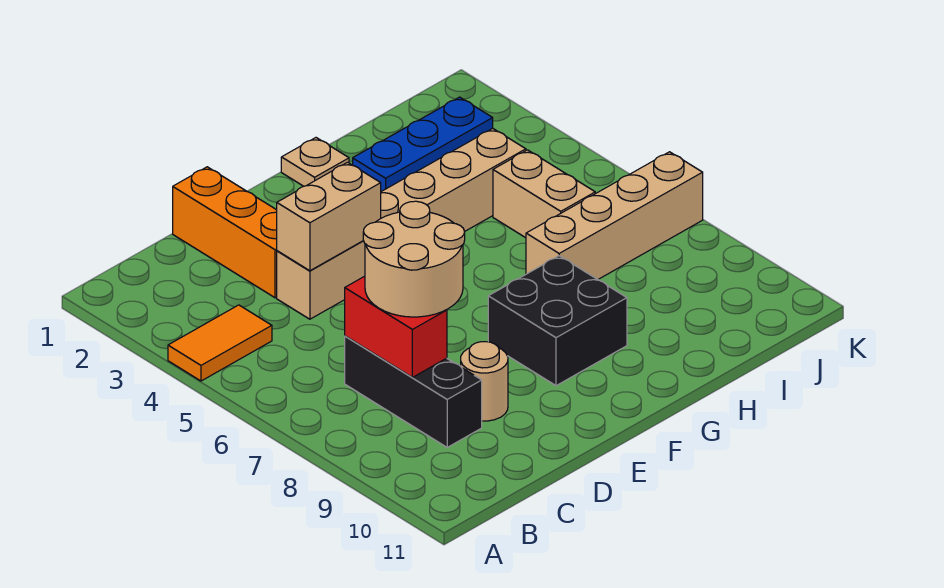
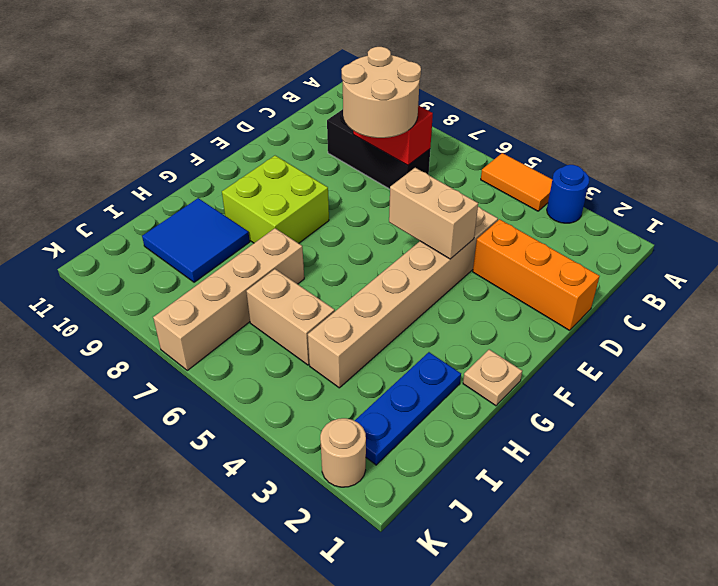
none -> blue 1x1 round brick [547,165,589,223]
orange 1x2 tile [168,305,272,381] -> orange 1x2 tile turned to [481,153,552,211]
tan 1x2 brick [277,162,381,271] -> tan 1x2 brick turned to [389,168,478,259]
tan 1x1 round brick [461,342,508,421] -> tan 1x1 round brick moved to [320,418,366,487]
black 2x2 brick [488,256,627,386] -> lime 2x2 brick [222,156,329,243]
none -> blue 2x2 tile [142,198,250,282]

